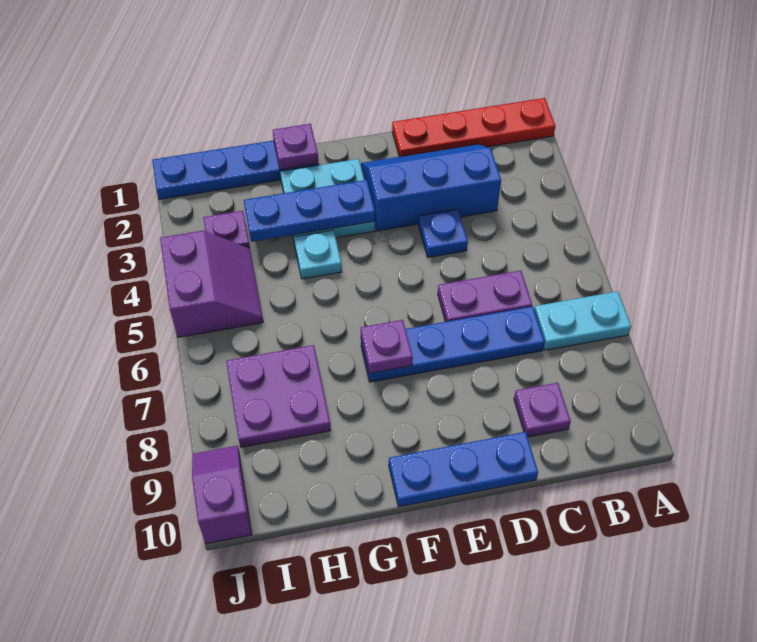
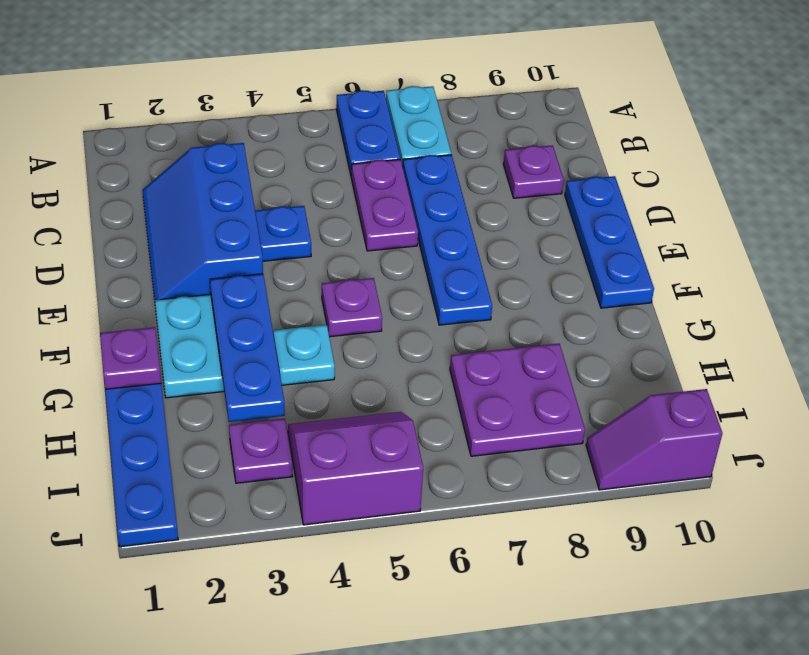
red 1x4 plate [392,98,555,157] -> none
none -> blue 1x2 plate [336,90,400,174]
purple 1x1 plate [361,320,413,373] -> purple 1x1 plate moved to [322,278,382,337]

